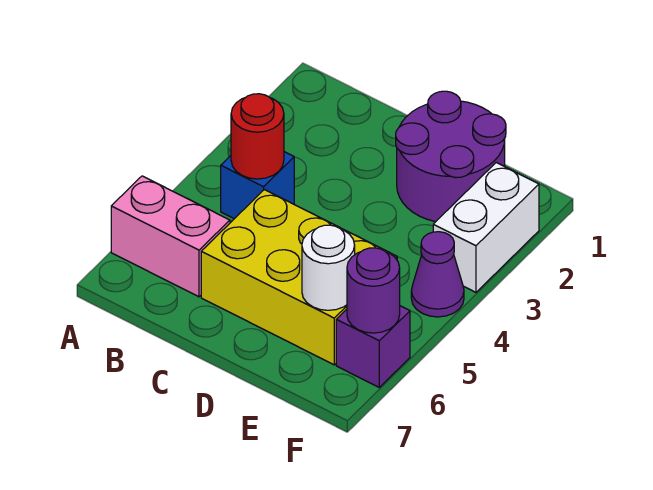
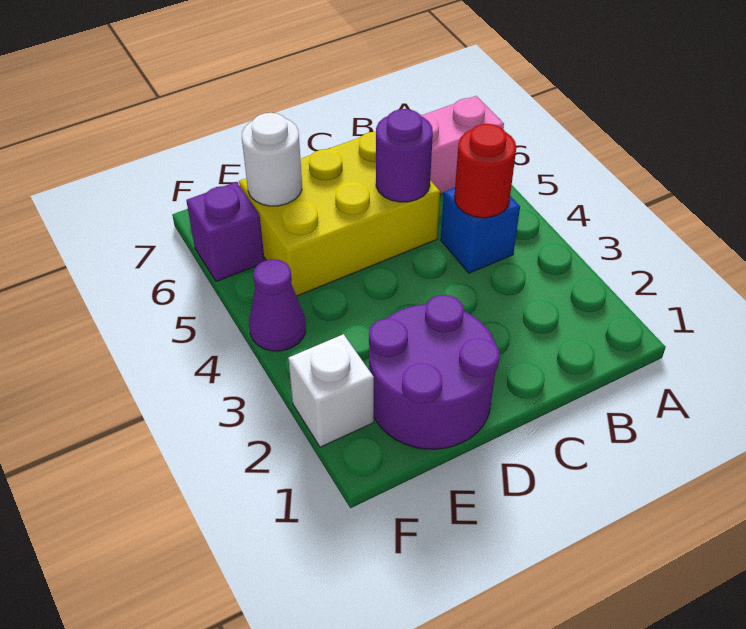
white 1x2 brick [433,163,539,292] -> white 1x1 brick [288,334,374,447]
purple 1x1 round brick [347,248,400,333] -> purple 1x1 round brick moved to [376,109,433,202]

